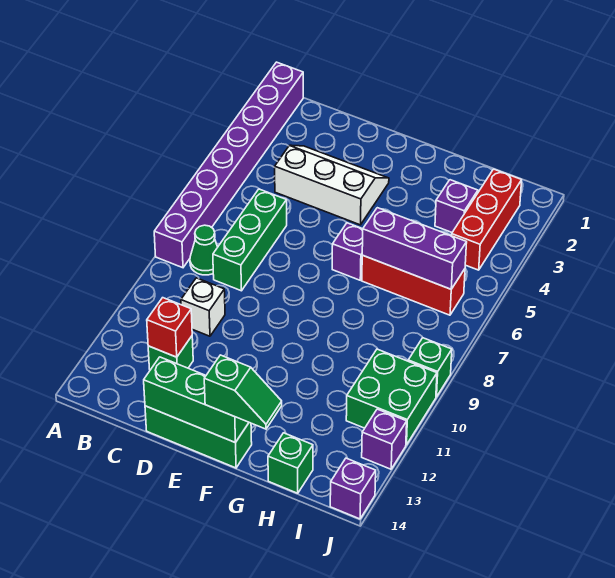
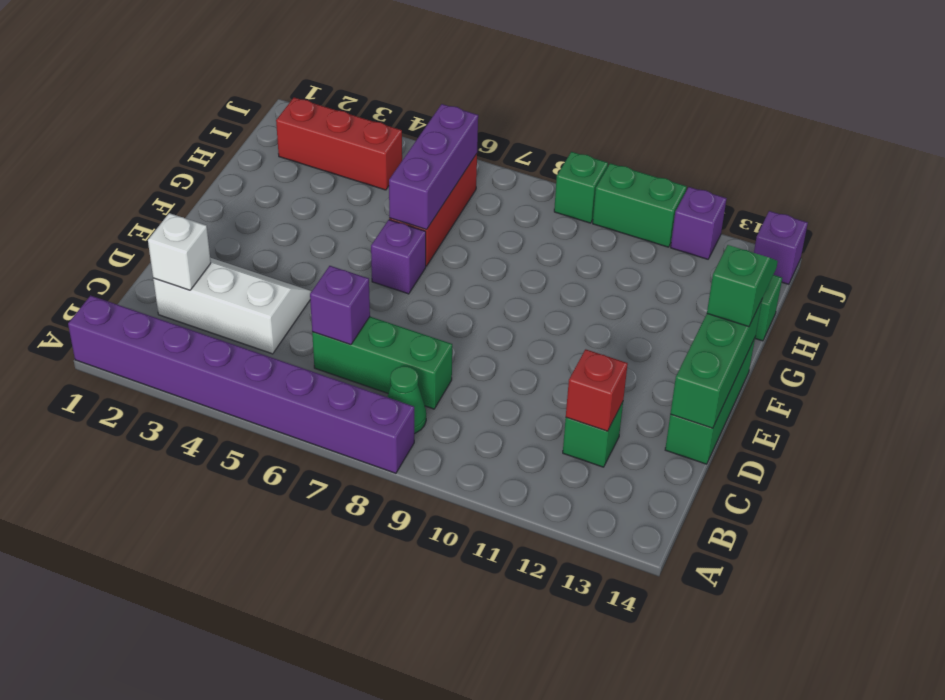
white 2x3 slope [275,145,389,225] -> white 2x3 slope turned to [153,258,311,354]
white 1x1 brick [181,278,225,336] -> white 1x1 brick moved to [148,213,211,290]
purple 1x1 brick [435,180,478,232] -> purple 1x1 brick moved to [310,266,370,345]
green 2x2 brick [346,349,437,445] -> green 1x2 brick [593,163,687,247]

